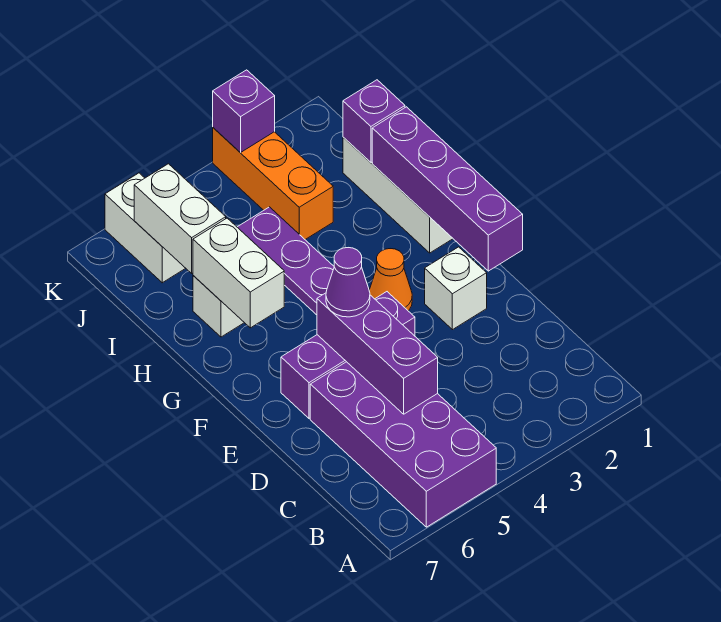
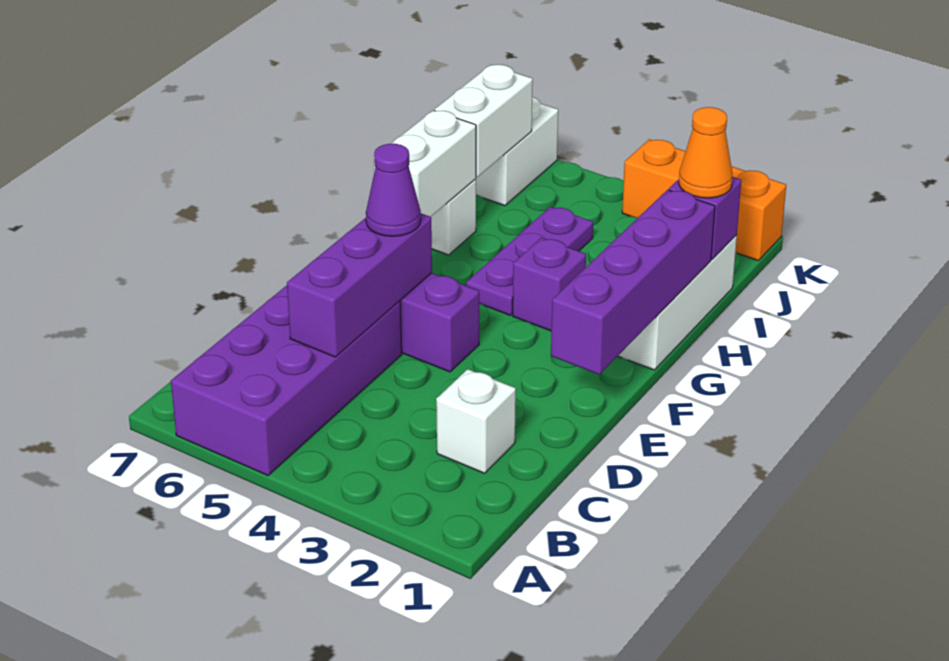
white 1x1 brick [425,247,487,330] -> white 1x1 brick moved to [436,369,516,473]
orange 1x1 cone [369,249,412,311] -> orange 1x1 cone moved to [679,107,733,198]
orange 1x3 brick [213,128,333,239] -> orange 1x3 brick turned to [622,139,786,261]
purple 1x1 brick [213,70,275,153] -> purple 1x1 brick moved to [513,238,586,331]

